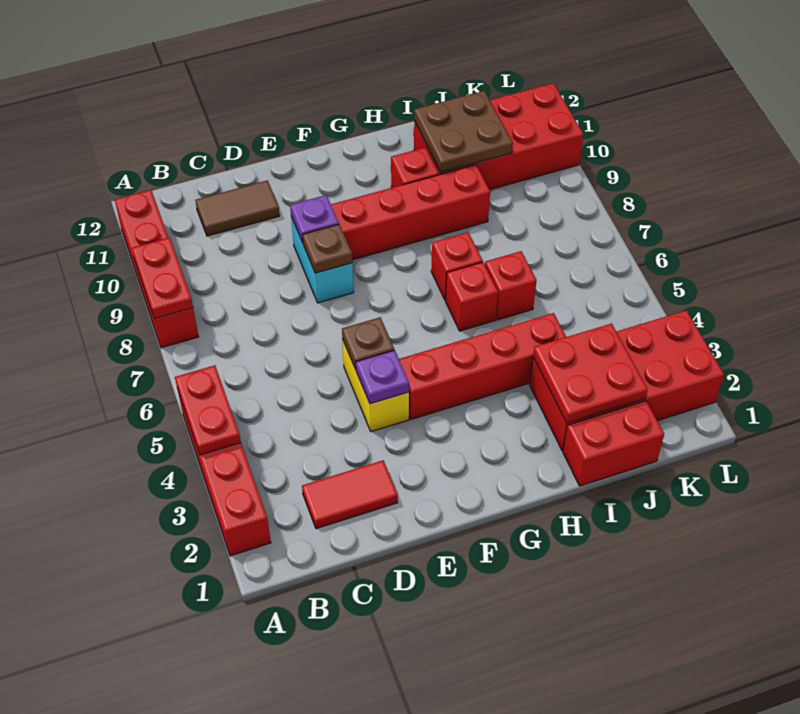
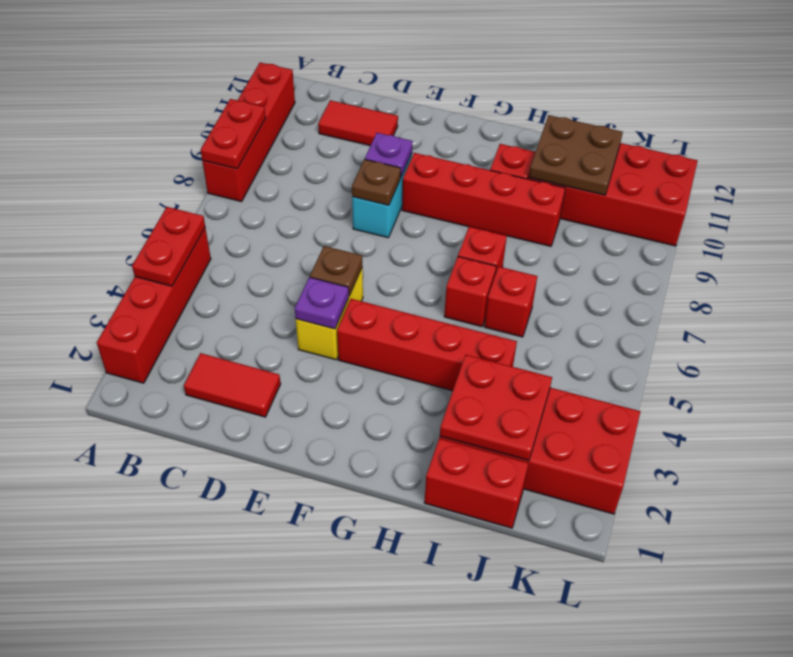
brown 1x2 tile [195,180,280,236] -> red 1x2 tile [318,100,398,146]

